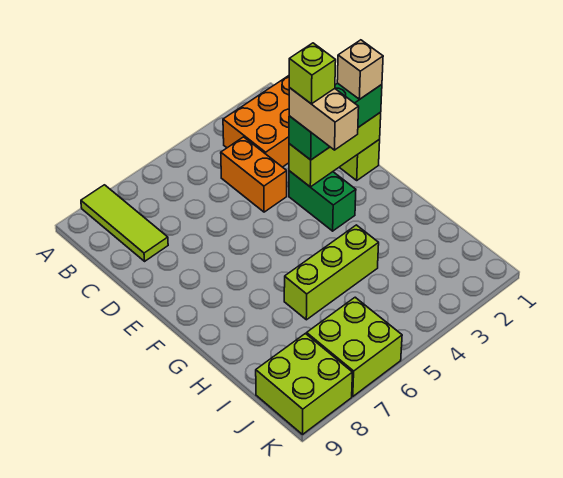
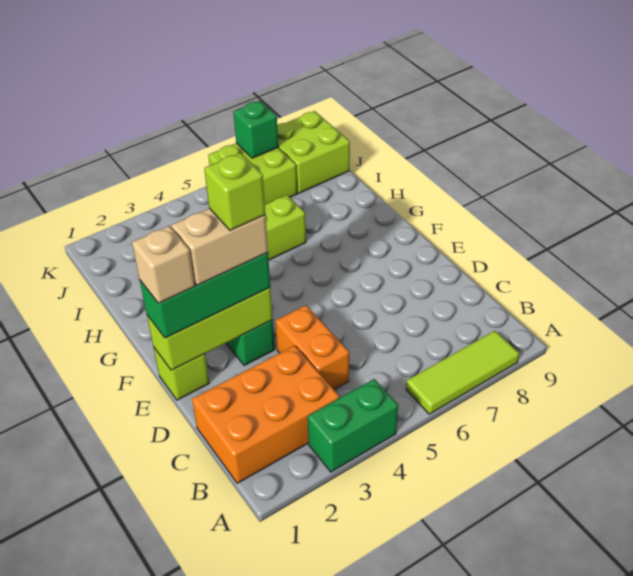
none -> green 1x2 brick [308,379,398,472]
lime 1x3 tile [81,185,168,261] -> lime 1x3 tile turned to [406,331,519,414]
tan 1x2 brick [289,88,359,150] -> tan 1x2 brick turned to [171,208,268,285]
none -> green 1x1 brick [233,101,278,158]

